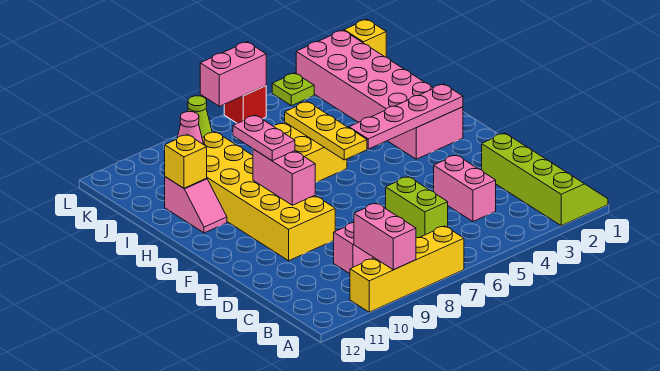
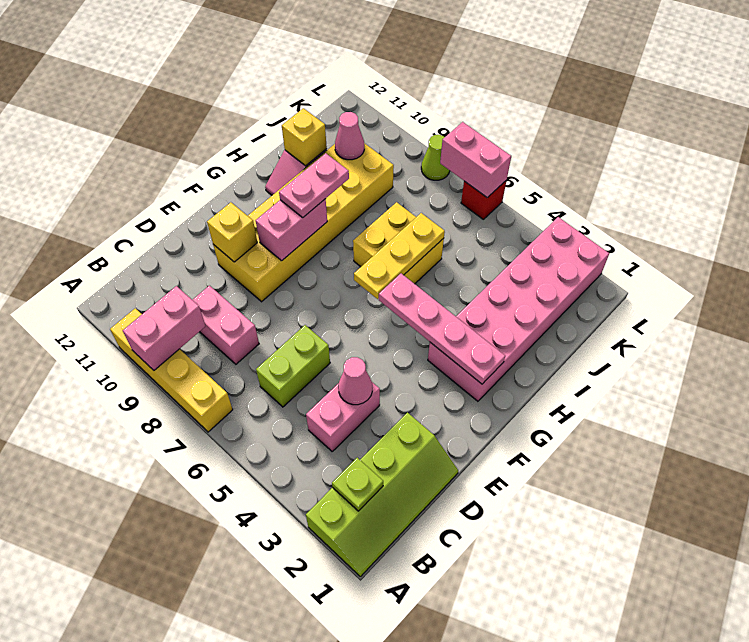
none -> pink 1x1 cone [338,357,372,405]
yellow 1x1 brick [344,20,386,57] -> yellow 1x1 brick moved to [207,202,257,262]
lime 1x1 plate [272,73,314,106] -> lime 1x1 plate moved to [332,458,383,511]

